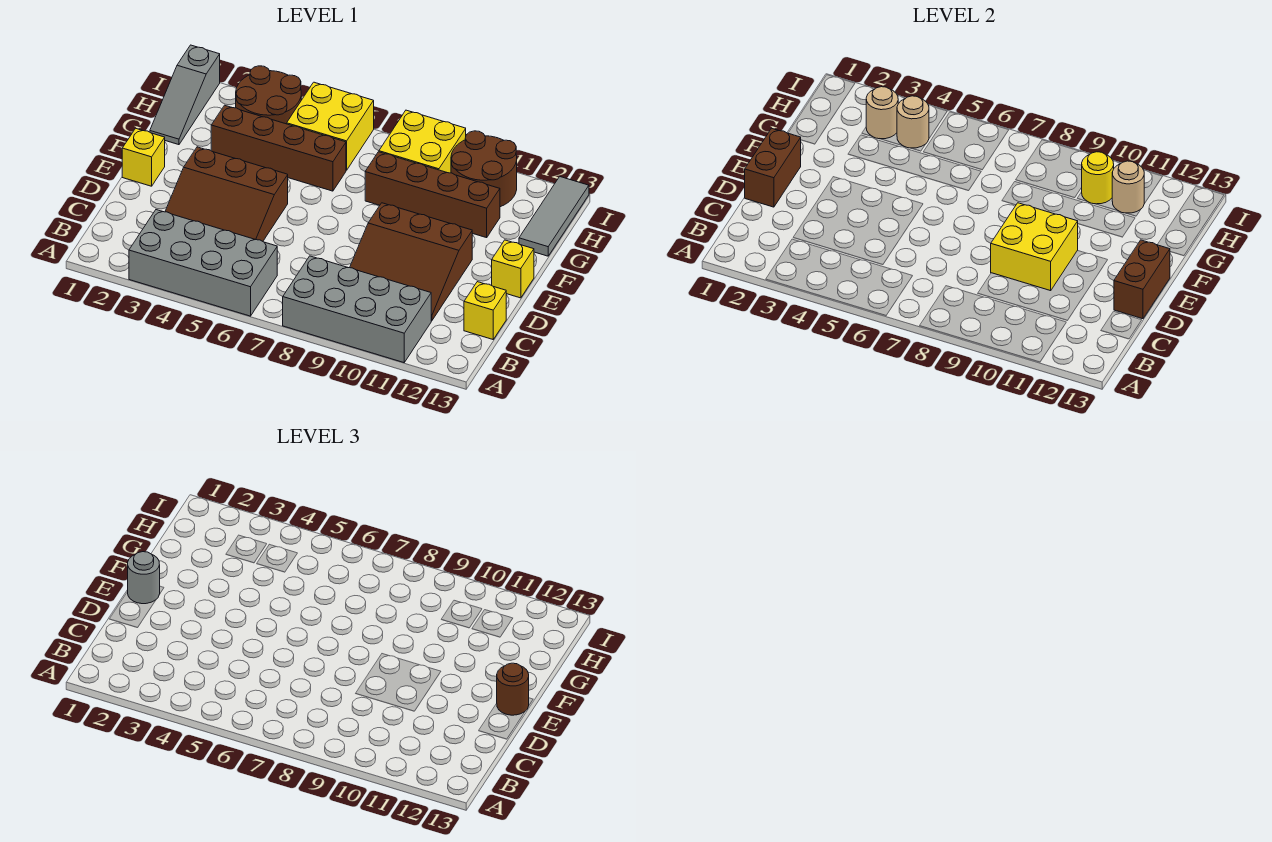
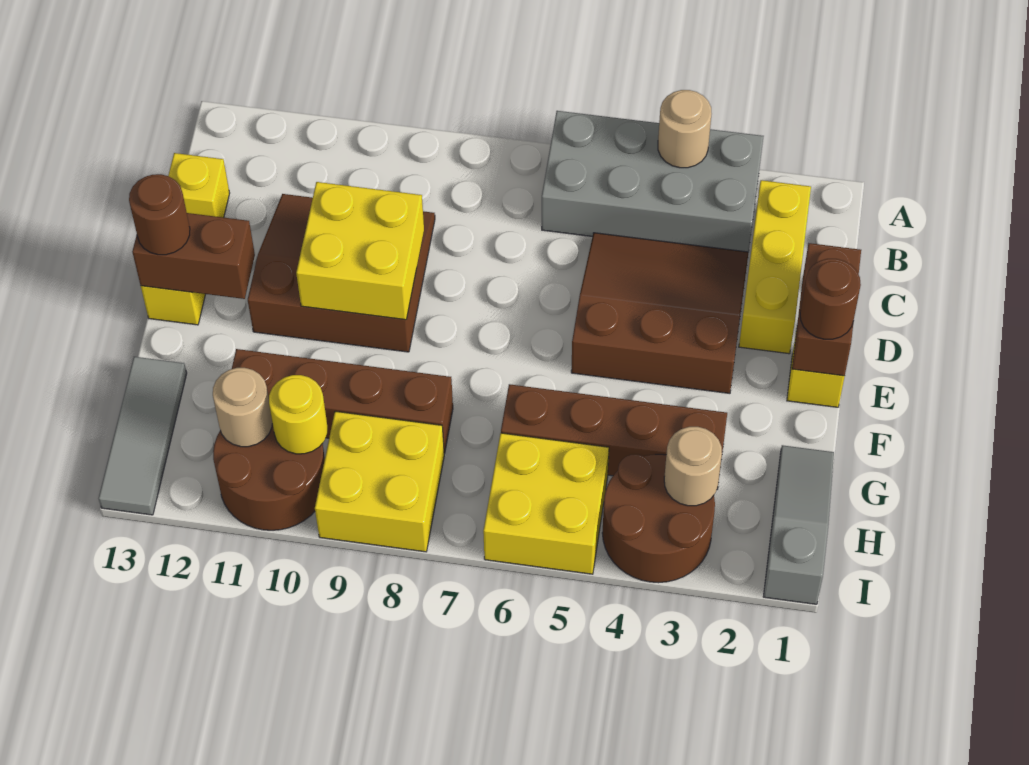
grey 2x4 brick [283,256,431,363] -> none
none -> yellow 1x3 brick [739,180,811,354]
brown 1x2 brick [1114,240,1170,319] -> brown 1x2 brick turned to [132,213,255,299]
grey 1x1 round brick [128,552,160,604] -> brown 1x1 round brick [800,259,861,339]
tan 1x1 round brick [897,96,929,148] -> tan 1x1 round brick moved to [658,90,712,168]

